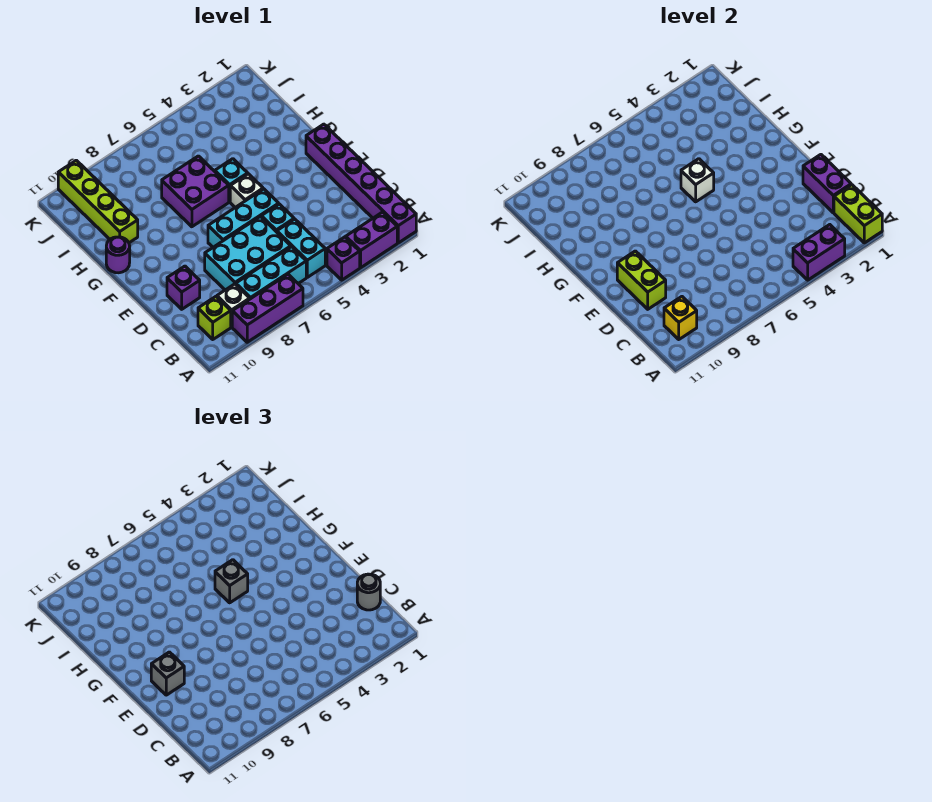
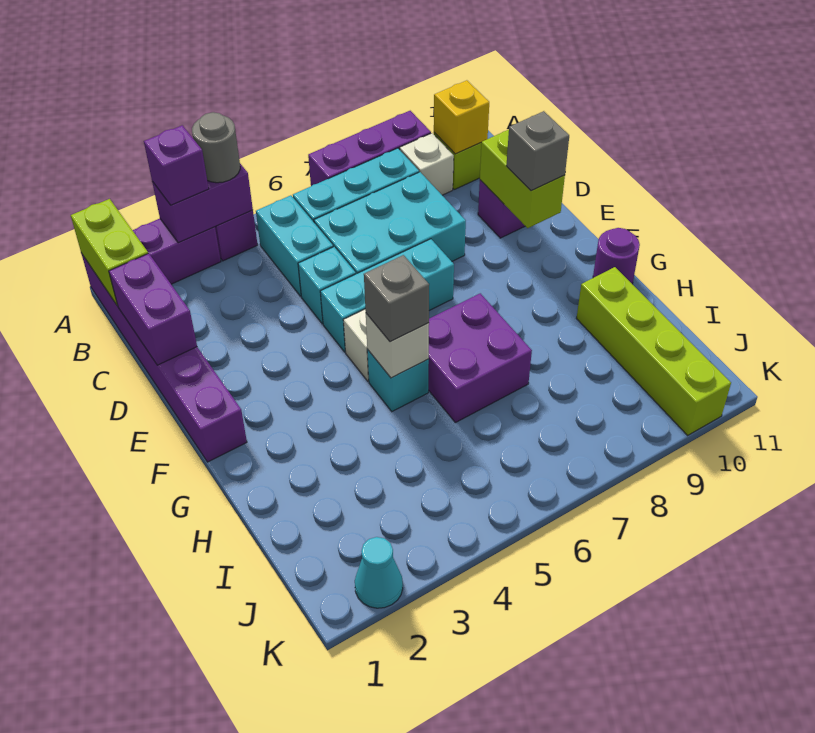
none -> purple 1x1 brick [144,125,209,205]
grey 1x1 round brick [357,574,380,610] -> grey 1x1 round brick moved to [192,112,240,183]
none -> cyan 1x1 cone [355,537,403,608]

